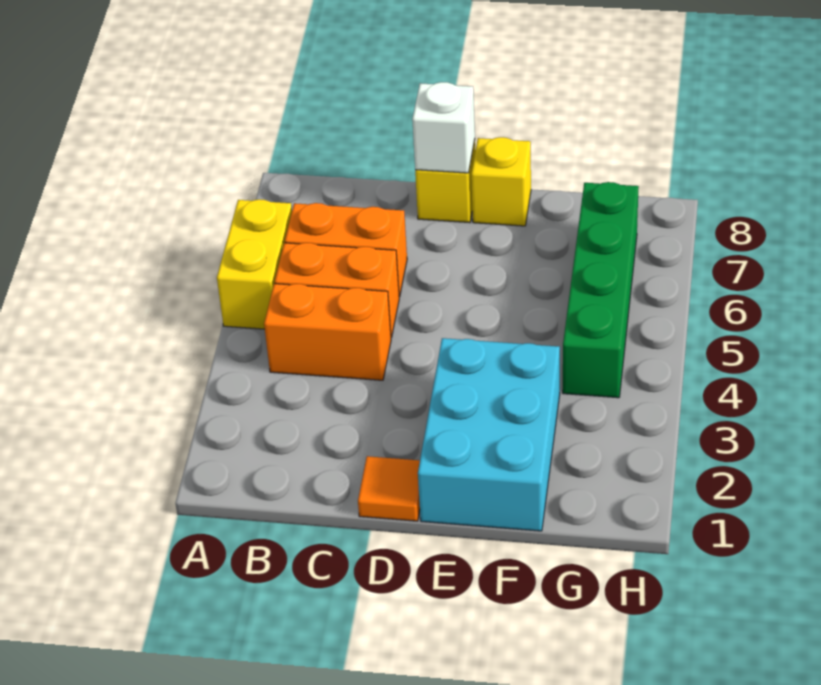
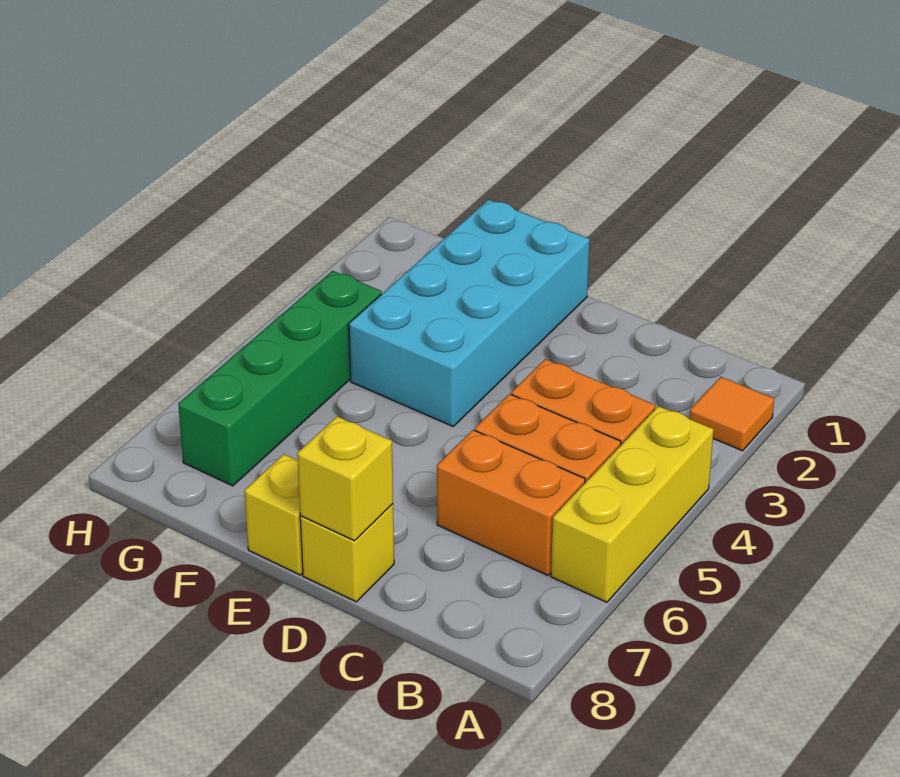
yellow 1x2 brick [217,199,292,329] -> yellow 1x3 brick [551,406,714,602]
orange 1x1 tile [358,456,420,521] -> orange 1x1 tile moved to [689,377,774,451]
white 1x1 brick [412,82,475,173] -> yellow 1x1 brick [297,416,393,541]
cyan 2x3 brick [418,338,560,531] -> cyan 2x4 brick [349,200,590,426]

